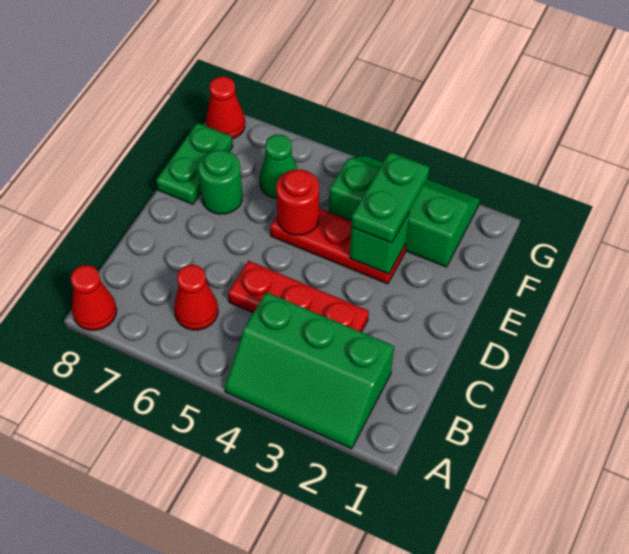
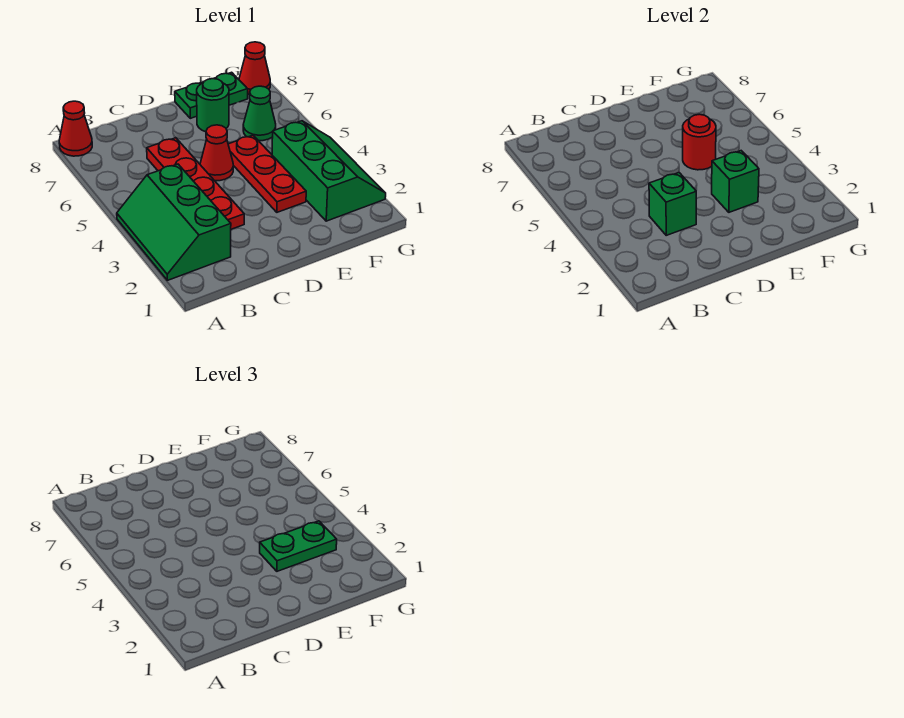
red 1x1 cone [174,265,218,330] -> red 1x1 cone moved to [200,125,233,181]
red 1x3 plate [228,261,369,332] -> red 1x4 plate [147,138,244,229]
none -> green 1x1 brick [649,173,696,235]

